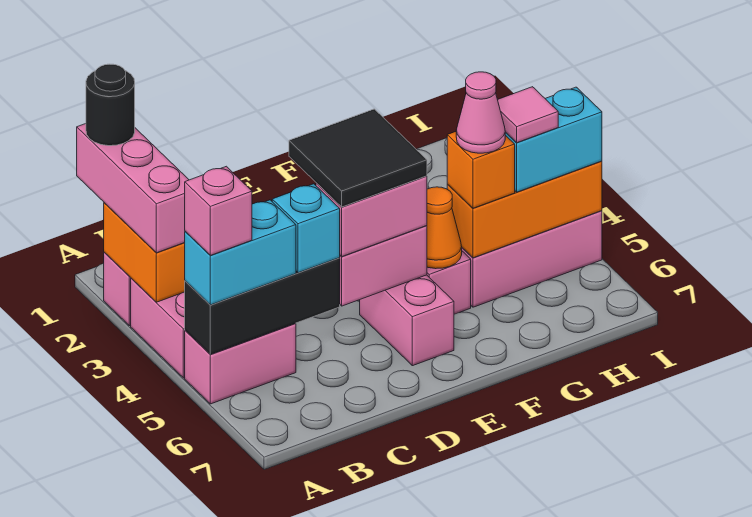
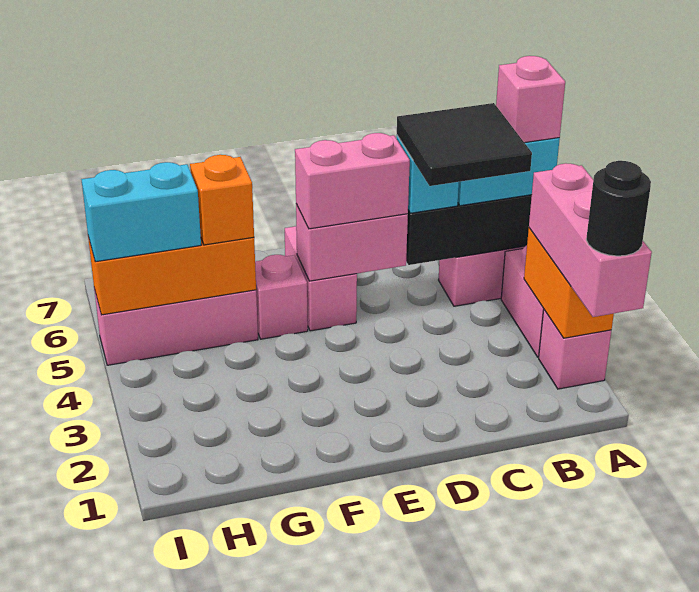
black 2x2 tile [289,109,427,207] -> black 2x2 tile moved to [397,103,532,186]
orange 1x1 cone [427,187,462,269] -> none
pink 1x1 cone [456,72,505,153] -> none
pink 1x1 tile [498,87,558,143] -> none

